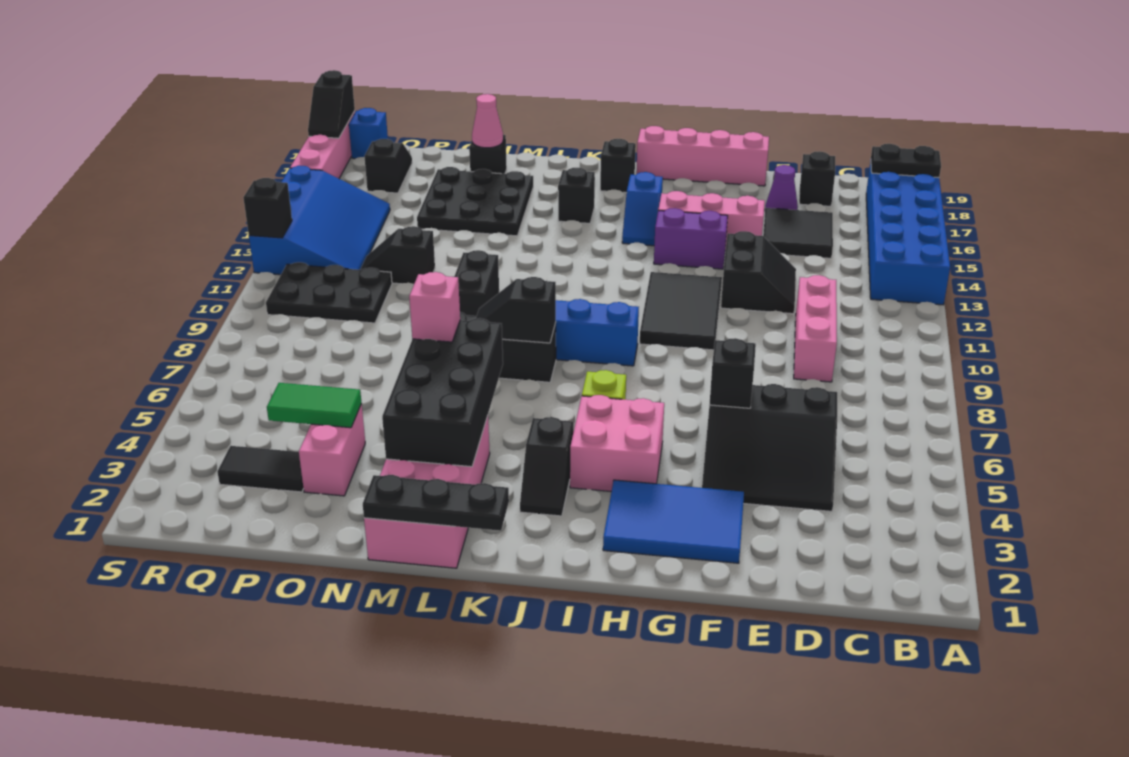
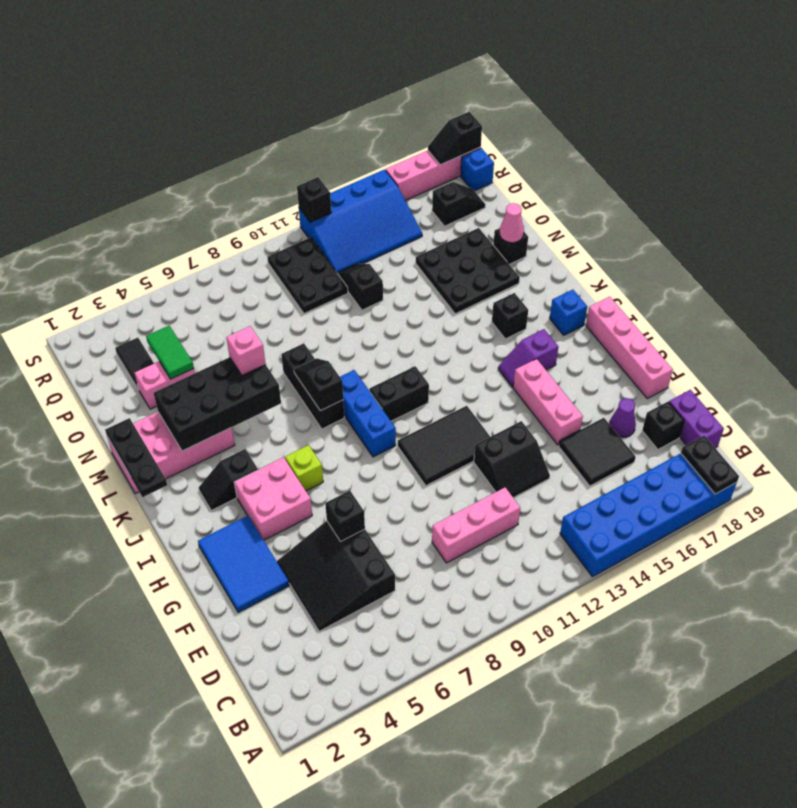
purple 1x2 brick [654,208,728,269] -> purple 1x2 brick moved to [669,390,724,448]
blue 1x2 slope [622,172,663,246] -> purple 1x2 slope [498,329,558,387]
black 1x1 brick [600,139,636,193] -> blue 1x1 brick [550,290,587,335]
black 1x2 brick [454,250,499,316] -> black 1x2 brick moved to [369,366,429,421]

